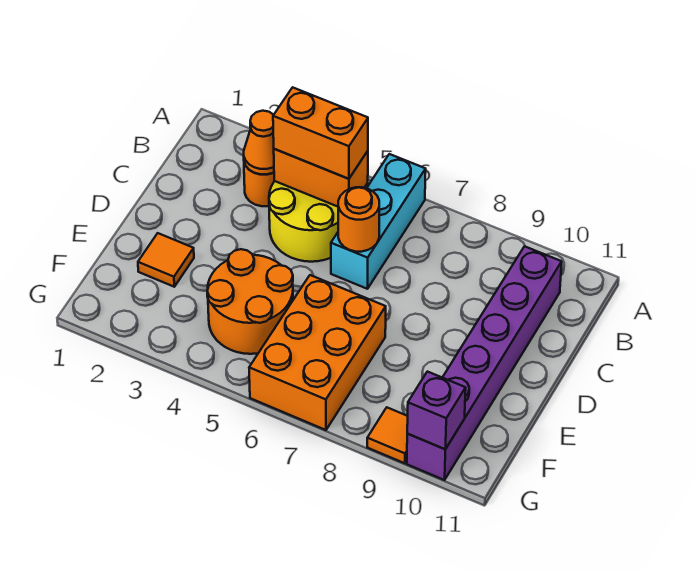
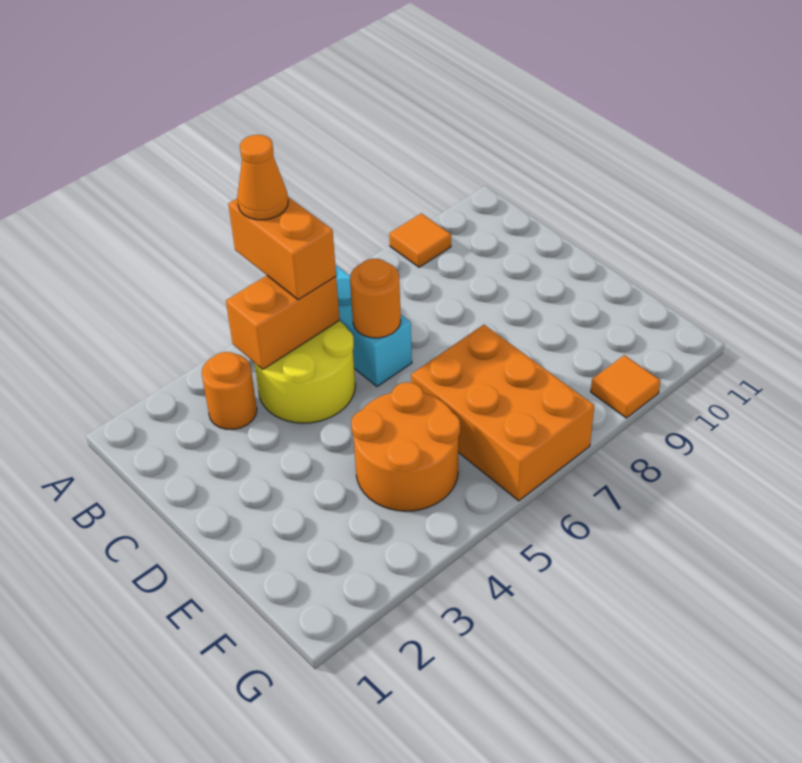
orange 1x1 cone [244,111,274,174] -> orange 1x1 cone moved to [237,135,288,220]
orange 1x2 brick [273,87,368,179] -> orange 1x2 brick turned to [228,197,336,300]
purple 1x6 brick [407,246,562,480] -> none
orange 1x1 tile [138,233,194,287] -> orange 1x1 tile moved to [389,213,451,267]
purple 1x1 brick [407,372,466,449] -> none

